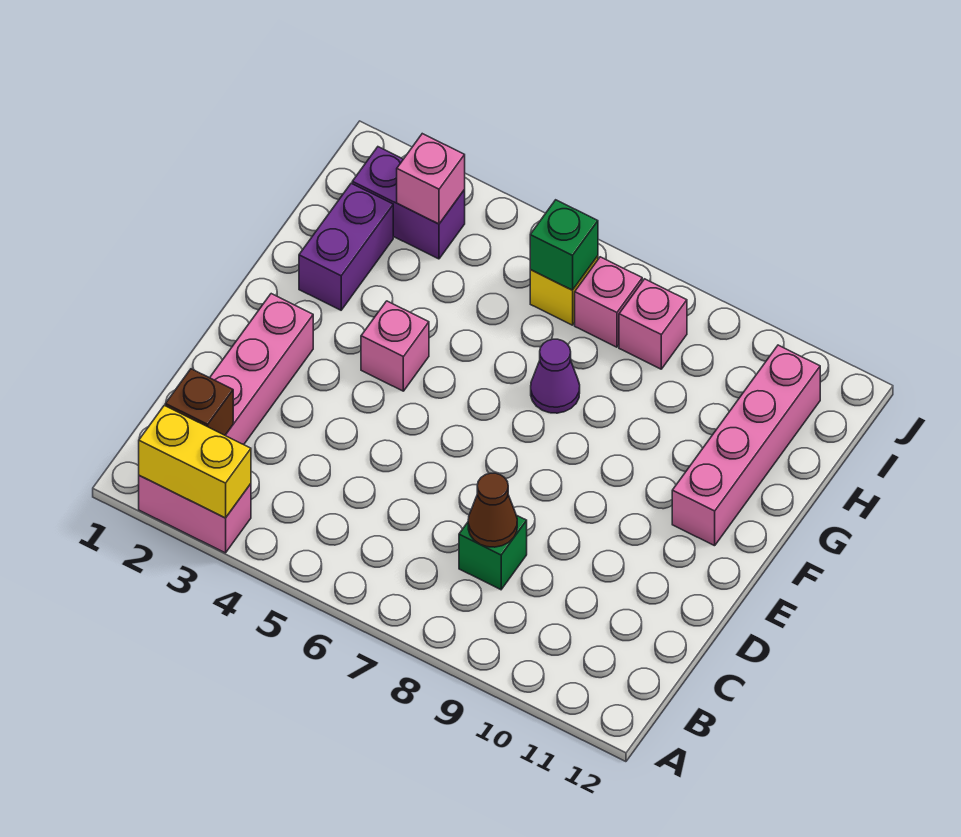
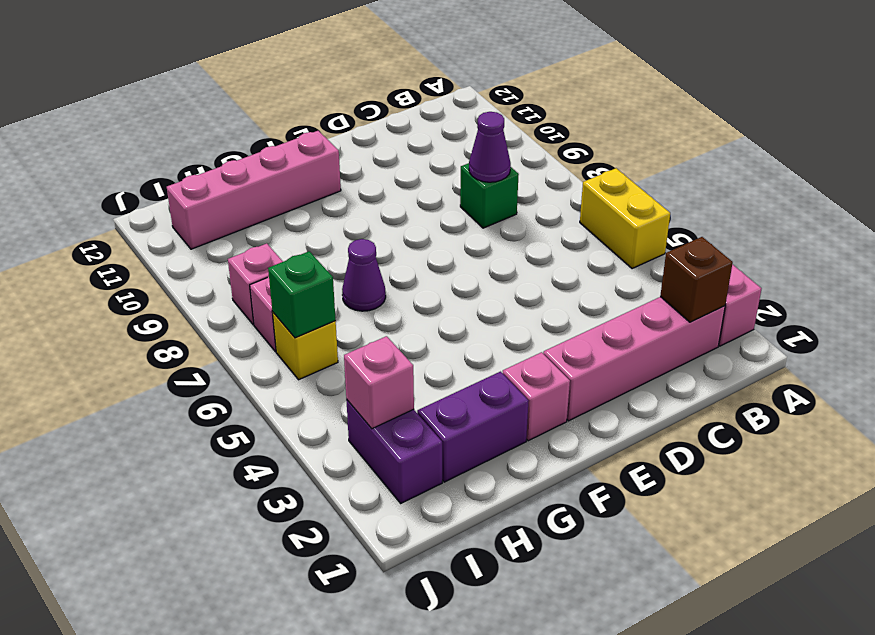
yellow 1x2 brick [139,405,251,518] -> yellow 1x2 brick moved to [580,168,670,269]
brown 1x1 cone [468,473,517,547] -> purple 1x1 cone [469,112,511,182]
pink 1x1 brick [361,301,429,391] -> pink 1x1 brick moved to [503,352,570,441]

